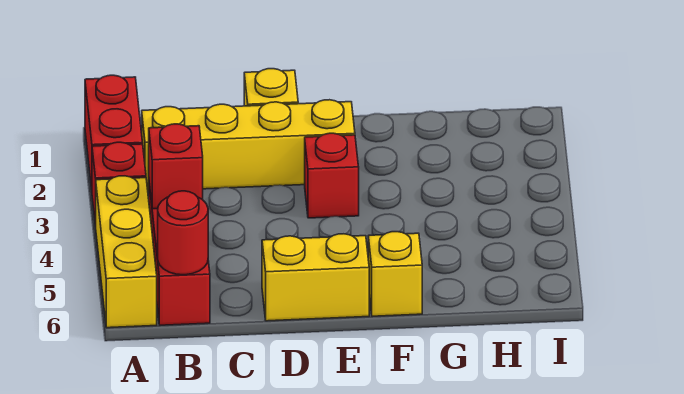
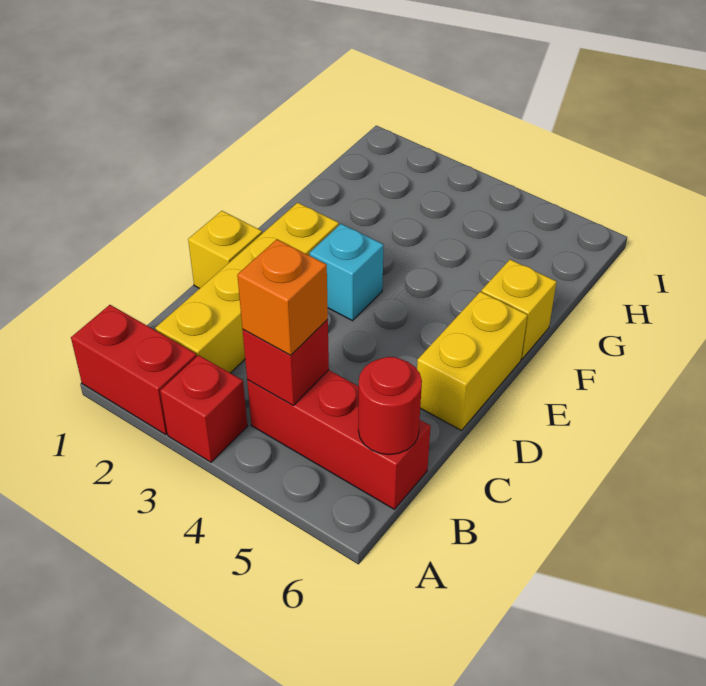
yellow 1x3 brick [96,176,157,328] -> none
none -> orange 1x1 brick [237,239,328,355]
red 1x1 brick [305,133,359,218] -> cyan 1x1 brick [310,224,384,321]

